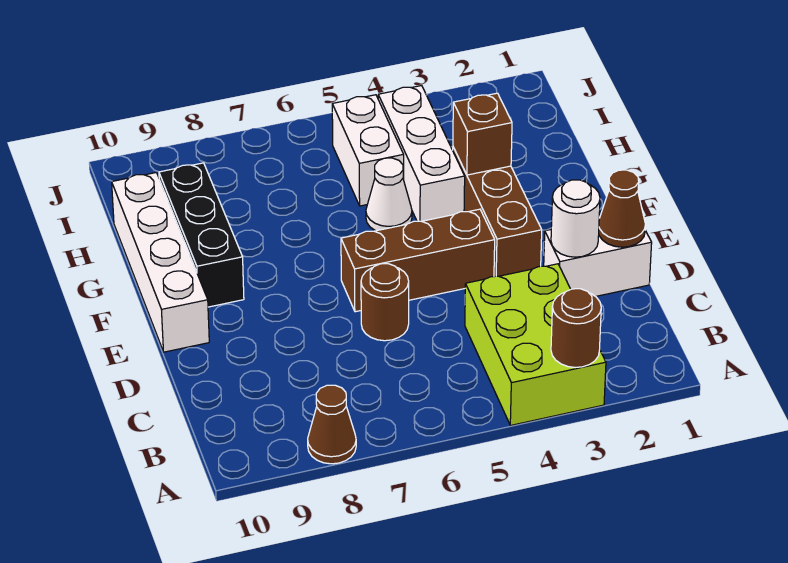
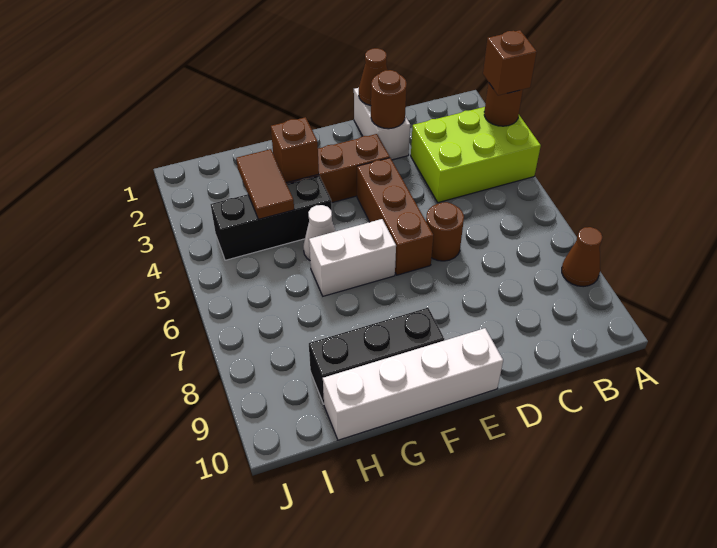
none -> brown 1x1 brick [483,30,537,95]
white 1x1 round brick [551,180,600,257] -> brown 1x1 round brick [371,70,407,129]
white 1x3 brick [378,86,465,221] -> black 1x3 brick [210,176,332,260]
none -> brown 1x2 tile [236,149,294,219]
white 1x2 brick [332,95,404,206] -> white 1x2 brick moved to [309,219,396,296]

